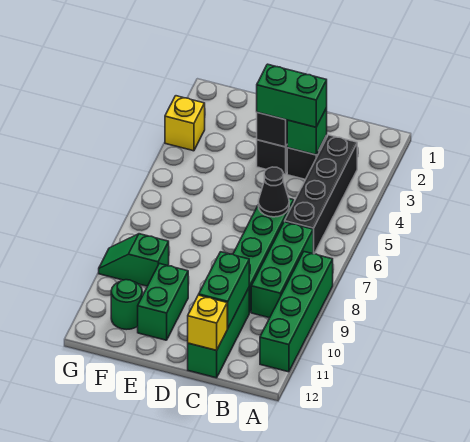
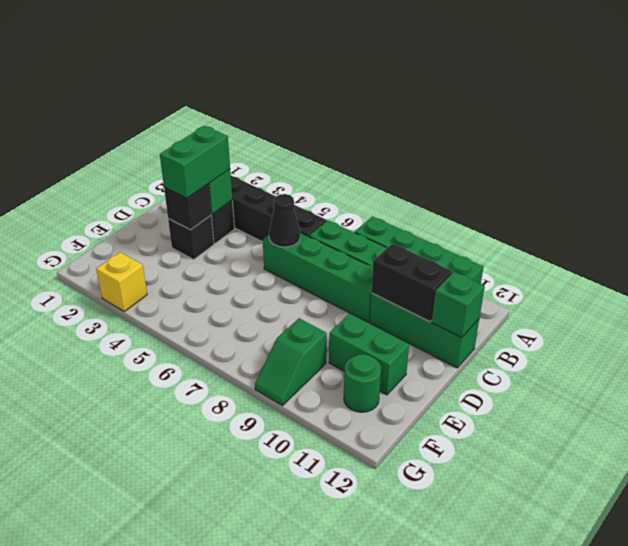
green 1x2 brick [199,252,249,328] -> black 1x2 brick [371,244,452,322]
yellow 1x1 brick [188,295,228,350] -> green 1x1 brick [432,272,485,338]

